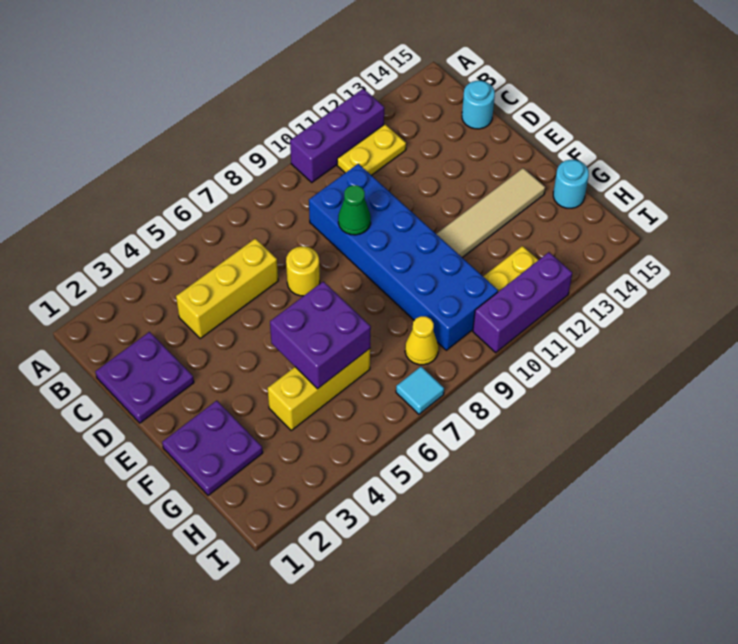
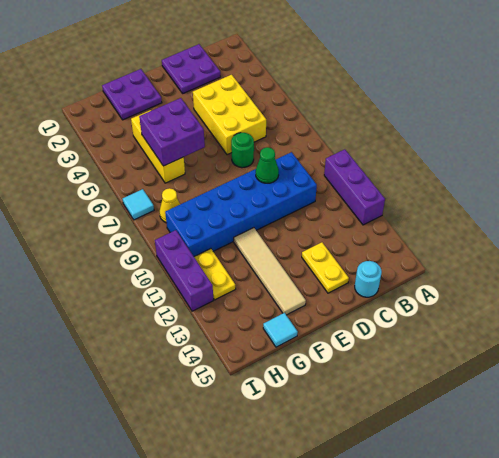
yellow 1x2 plate [337,124,406,175] -> yellow 1x2 plate moved to [302,242,349,293]
yellow 1x3 brick [176,238,278,339] -> yellow 2x3 brick [193,75,266,155]
yellow 1x1 round brick [286,246,320,296] -> green 1x1 round brick [231,133,254,168]
cyan 1x1 round brick [553,160,589,208] -> cyan 1x1 tile [263,313,298,347]

